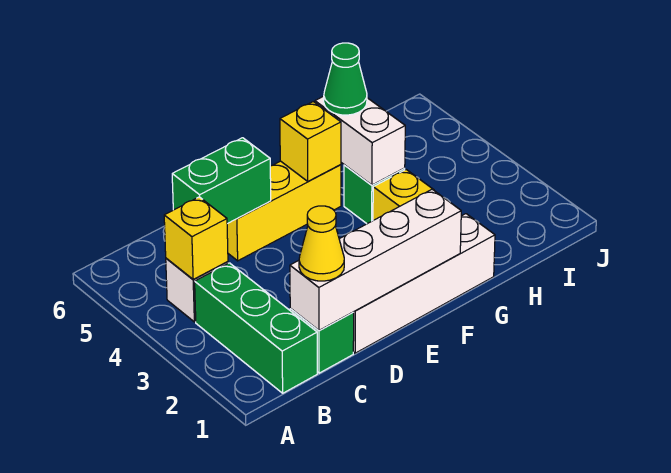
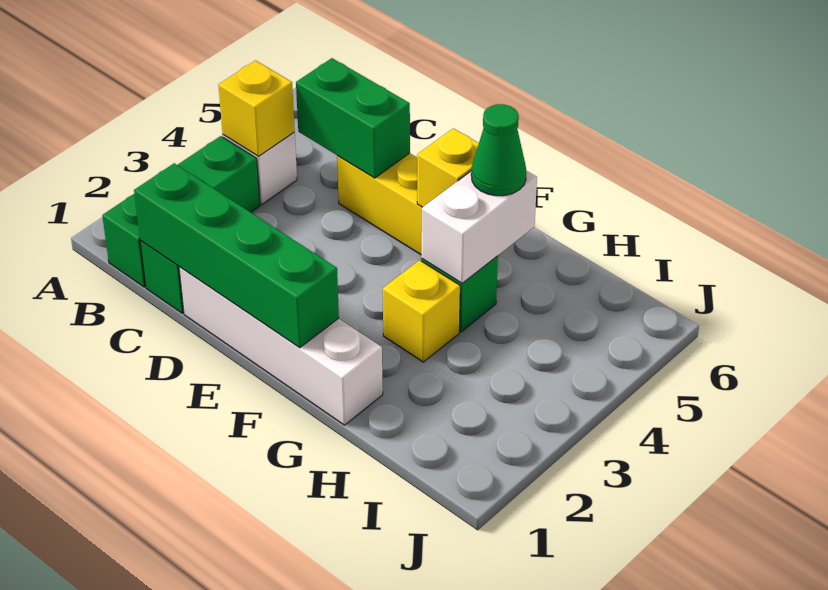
white 1x4 brick [290,189,461,330] -> green 1x4 brick [134,163,339,348]
yellow 1x1 cone [299,206,344,281] -> none

